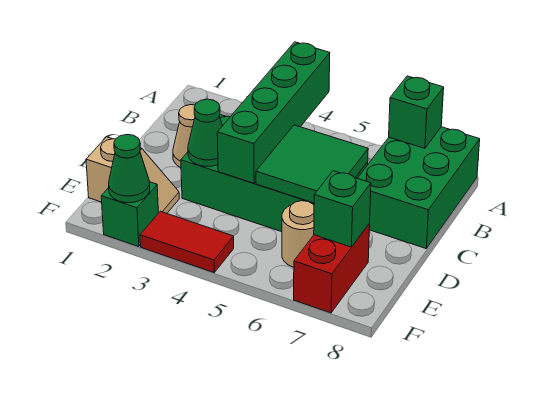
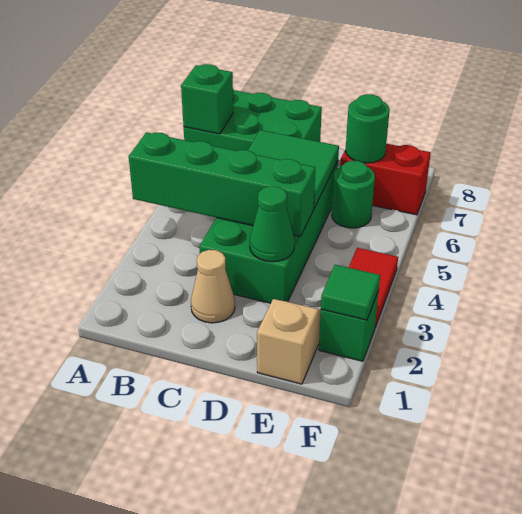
tan 1x1 round brick [282,201,314,267] -> green 1x1 round brick [332,161,375,228]
green 1x1 brick [314,171,371,247] -> green 1x1 round brick [346,94,390,163]
green 1x1 cone [109,135,150,203] -> green 1x1 tile [321,265,380,320]

